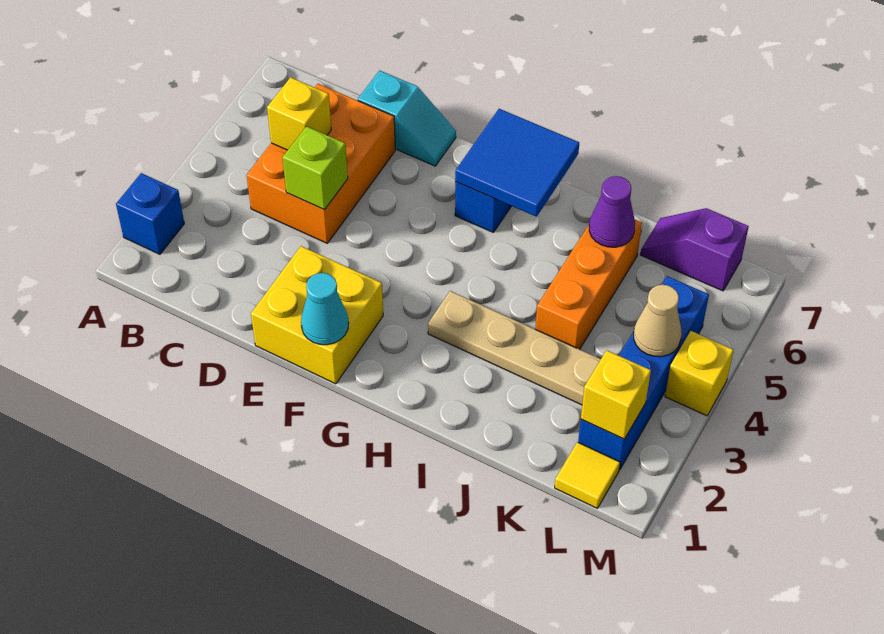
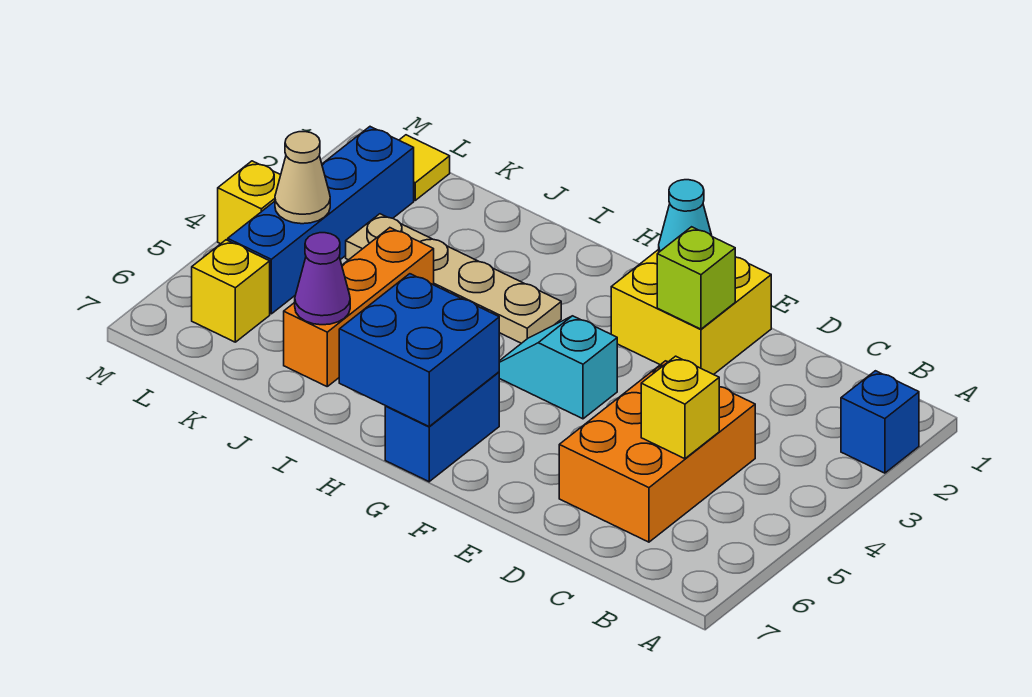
lime 1x1 brick [283,126,348,210] -> lime 1x1 brick moved to [657,227,735,329]
cyan 1x2 slope [358,70,456,166] -> cyan 1x2 slope moved to [499,316,617,419]
blue 2x2 tile [455,109,579,217] -> blue 2x2 brick [339,274,499,427]
purple 1x2 slope [640,208,749,291] -> none
yellow 1x1 brick [581,350,651,439] -> yellow 1x1 brick moved to [192,240,270,342]

